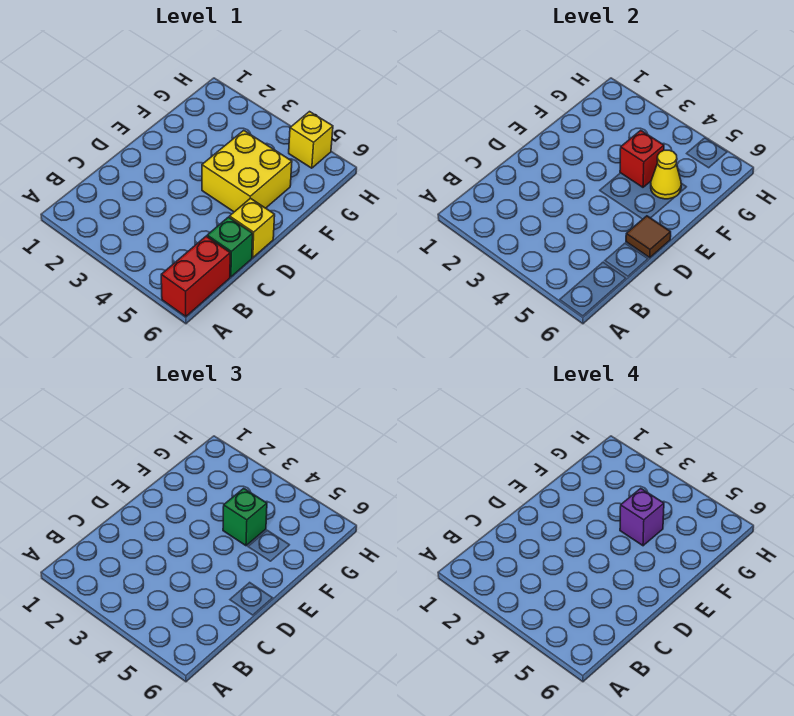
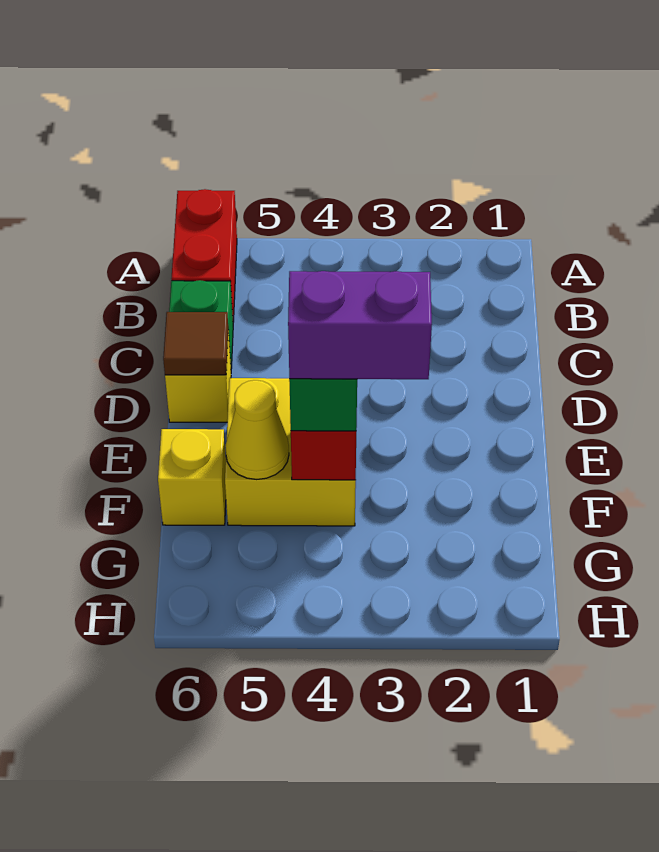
purple 1x1 brick [620,488,664,546] -> purple 1x2 brick [288,271,432,379]
yellow 1x1 brick [289,112,333,168] -> yellow 1x1 brick moved to [158,429,226,525]

